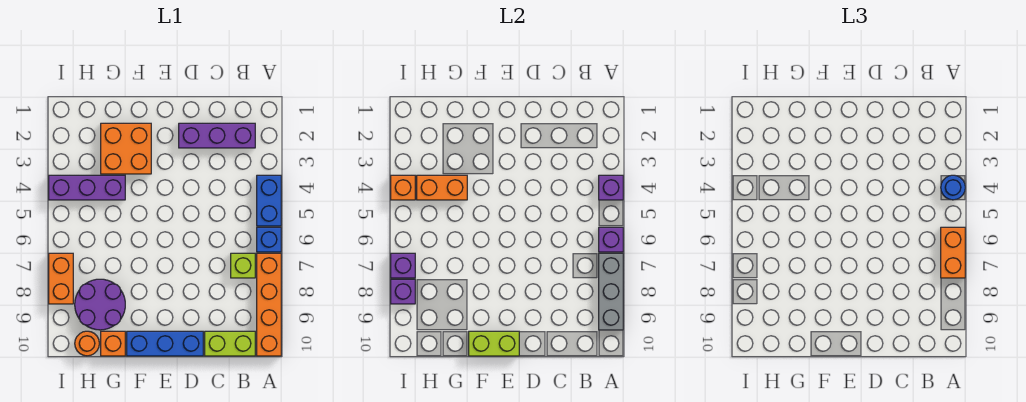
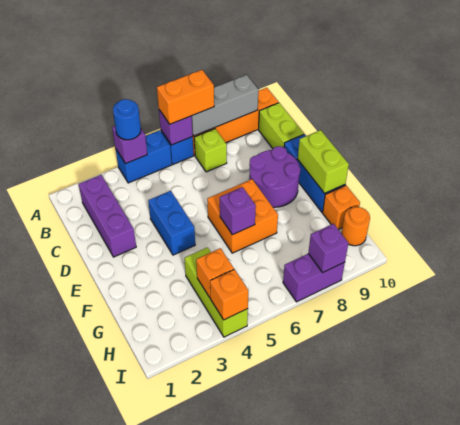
none -> blue 1x2 brick [148,191,195,255]
orange 2x2 brick [101,123,151,174] -> orange 2x2 brick moved to [207,179,278,253]
purple 1x3 brick [49,175,125,200] -> lime 1x3 brick [184,247,248,337]
orange 1x2 brick [417,175,467,200] -> orange 1x1 brick [196,248,234,298]
purple 2x2 round brick [75,279,125,330] -> purple 2x2 round brick moved to [249,146,301,207]
orange 1x2 brick [49,253,73,304] -> purple 1x2 brick [283,254,345,302]
purple 1x1 brick [391,253,415,278] -> purple 1x1 brick moved to [220,187,256,235]

